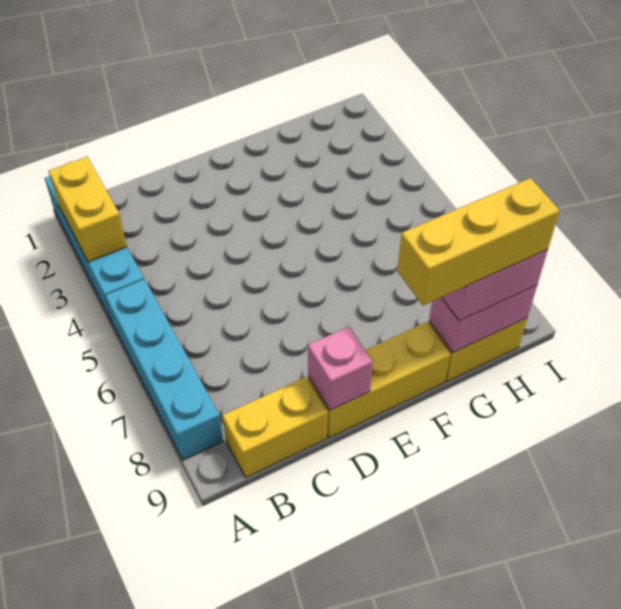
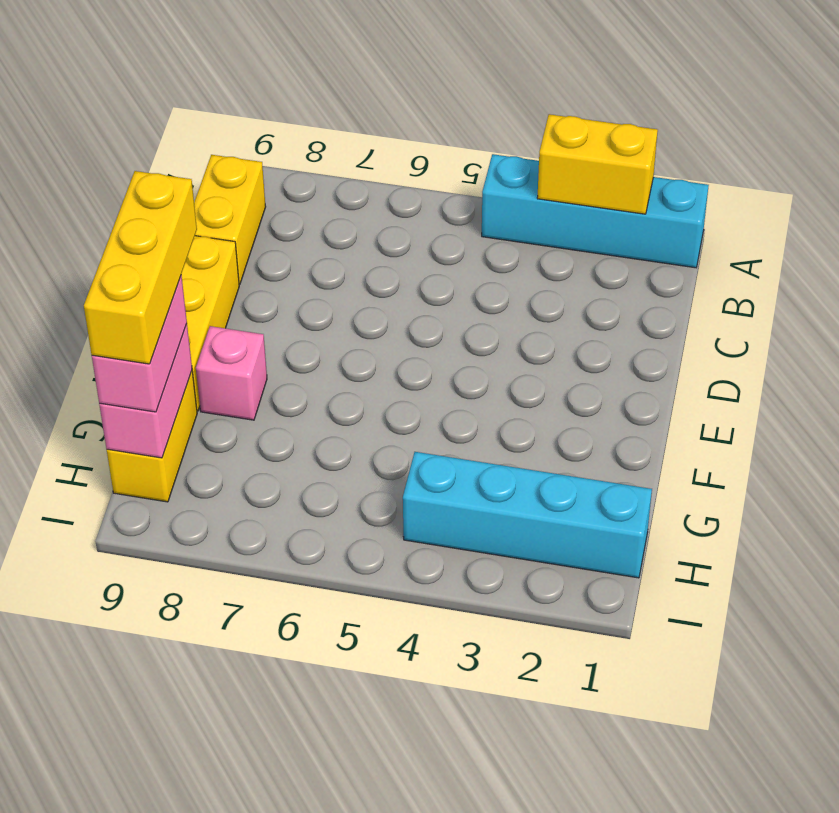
cyan 1x4 brick [105,279,223,460] -> cyan 1x4 brick moved to [403,452,652,578]
pink 1x1 brick [308,327,373,410] -> pink 1x1 brick moved to [196,326,267,420]

